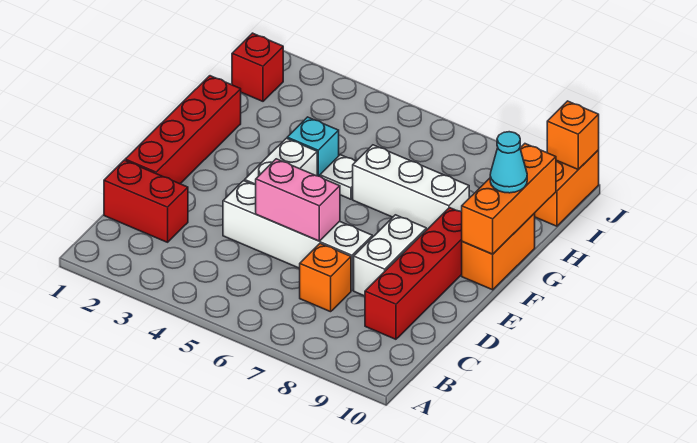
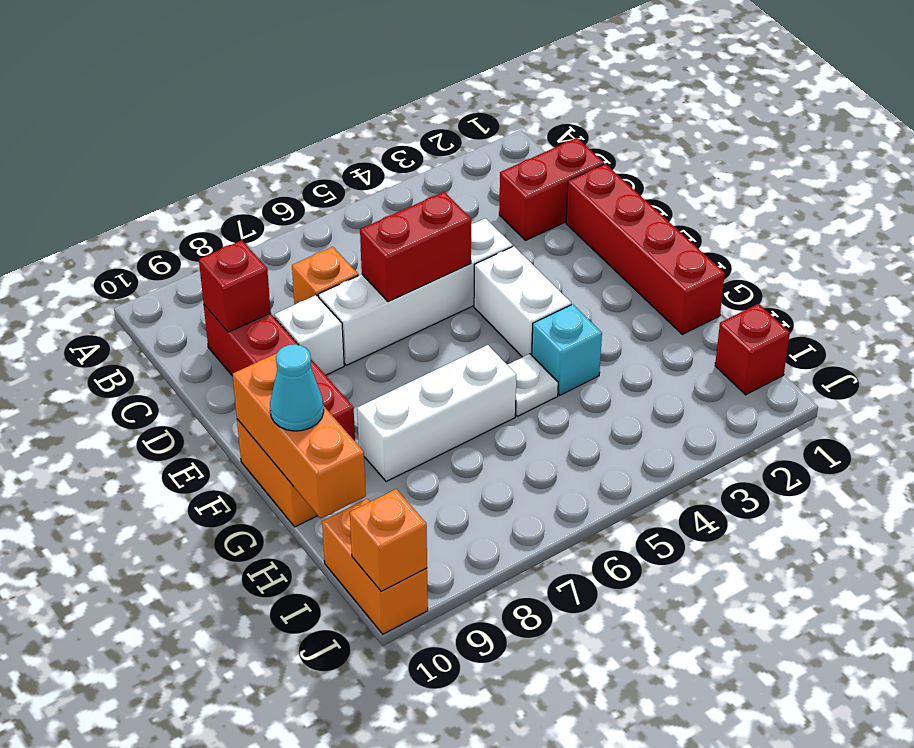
none -> red 1x1 brick [199,240,271,332]
pink 1x2 brick [256,159,340,241] -> red 1x2 brick [360,192,471,302]
white 1x2 brick [354,215,426,296] -> white 1x1 brick [274,295,344,375]

